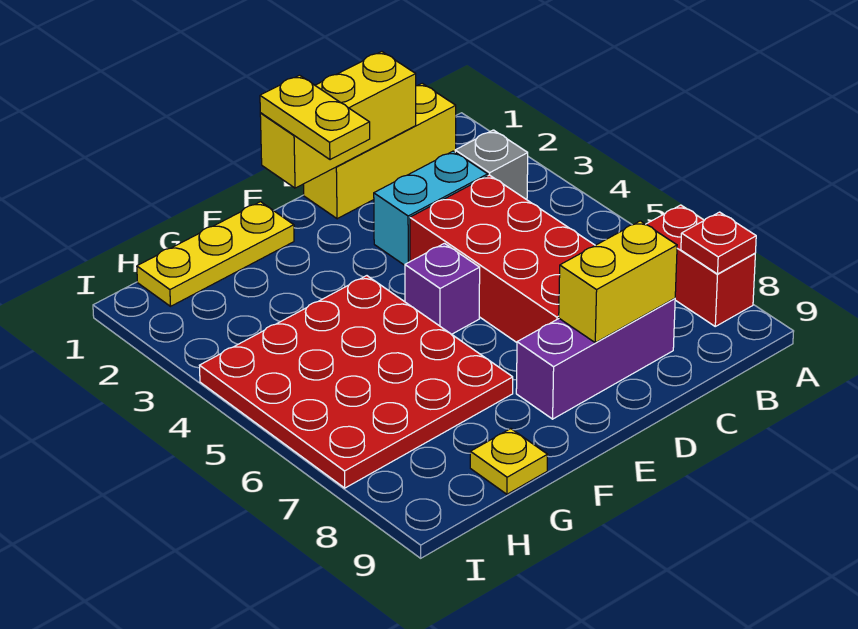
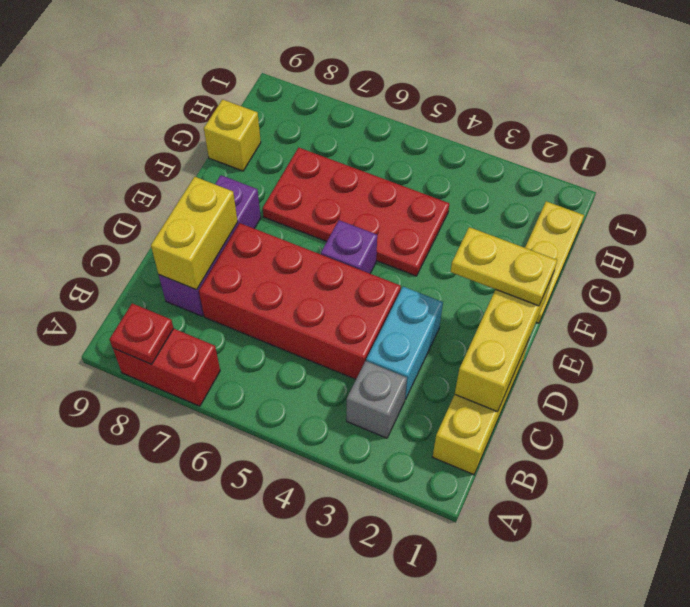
red 4x4 plate [199,276,513,488] -> red 2x4 plate [263,148,449,276]
yellow 1x1 plate [470,429,548,494] -> yellow 1x1 brick [204,99,261,171]

